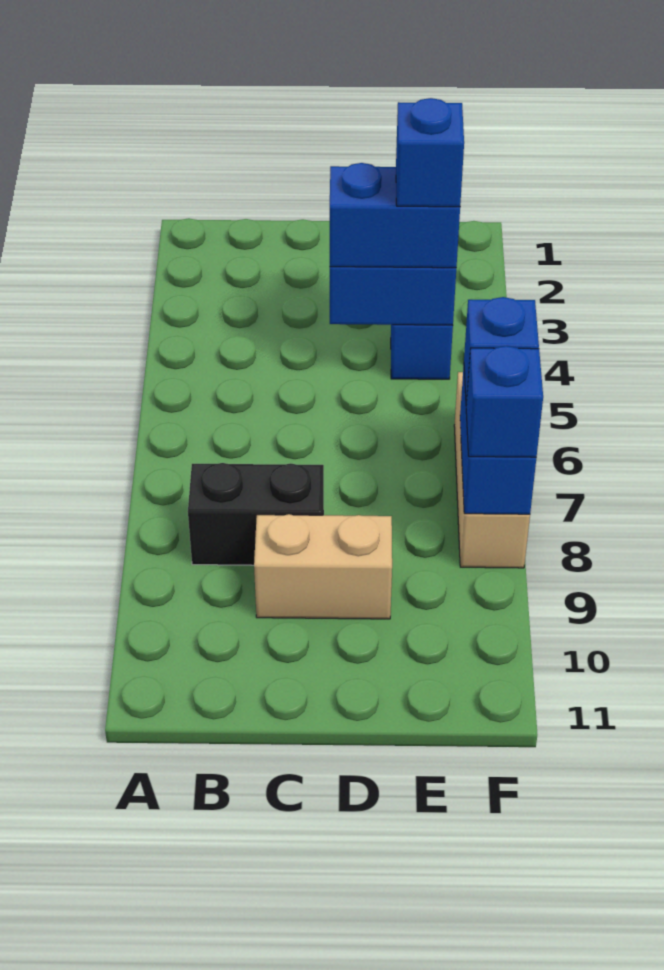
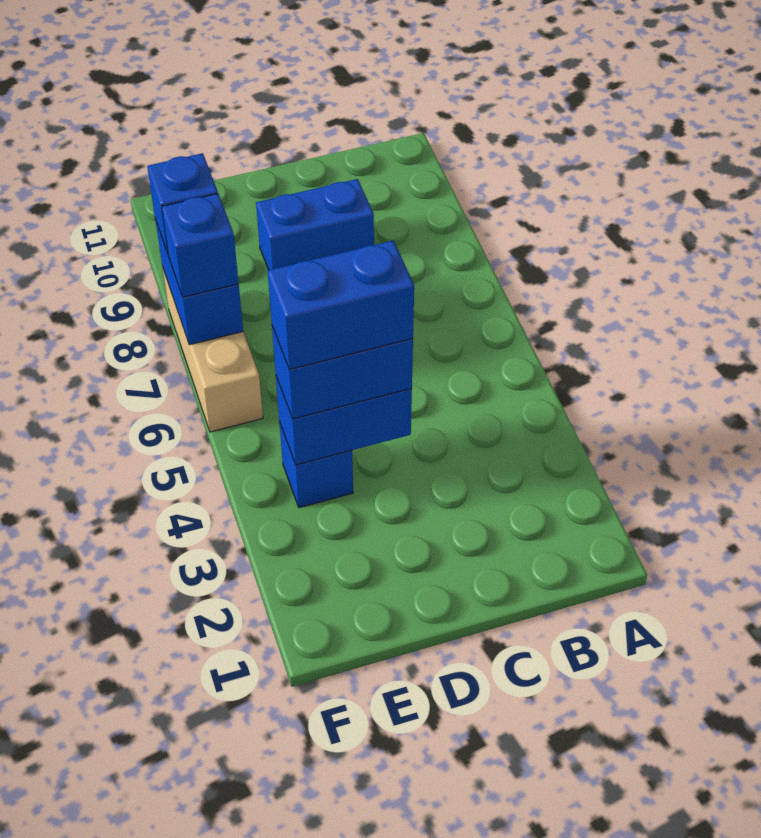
black 1x2 brick [188,463,324,565] -> none
tan 1x2 brick [254,514,392,619] -> blue 1x2 brick [256,179,374,270]
blue 1x1 brick [396,98,464,207] -> blue 1x2 brick [268,241,414,369]

